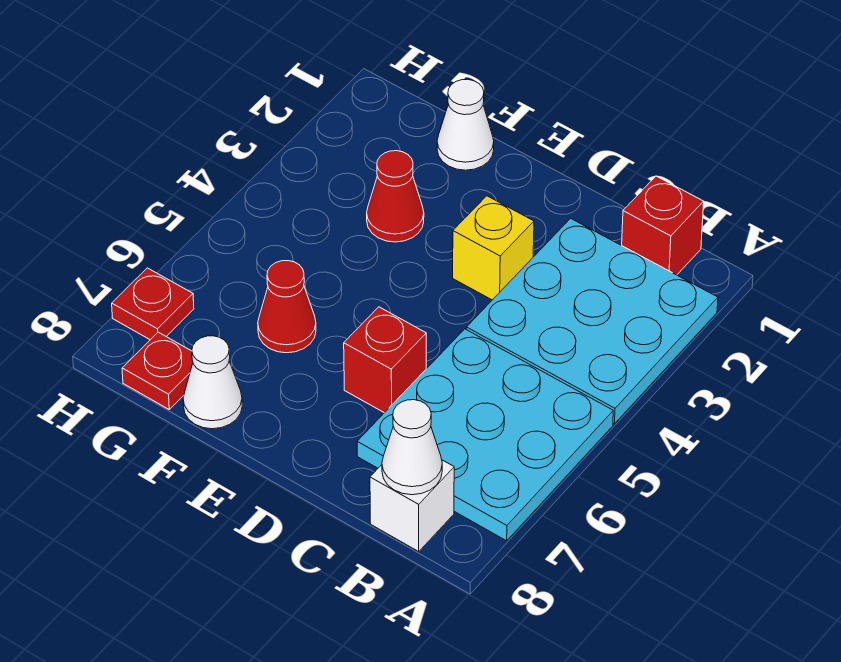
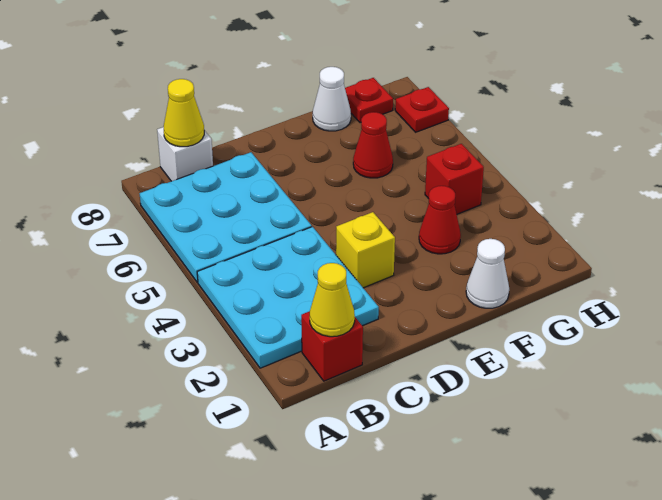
none -> yellow 1x1 cone [310,263,355,337]
white 1x1 cone [382,400,442,495] -> yellow 1x1 cone [164,79,204,147]
red 1x1 brick [344,307,426,413] -> red 1x1 brick moved to [425,144,484,214]

